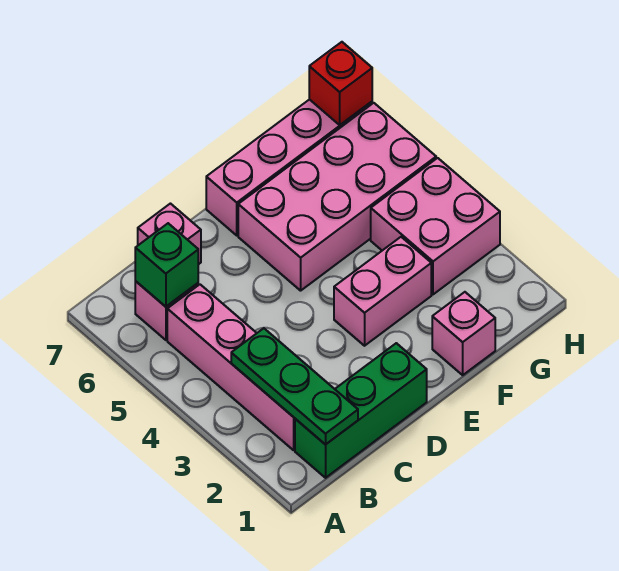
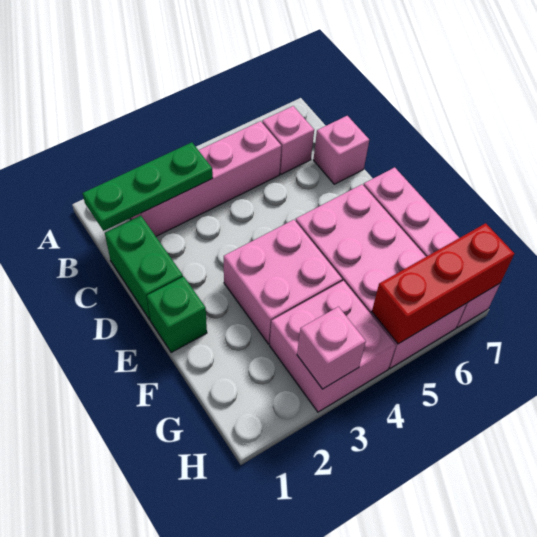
green 1x3 brick [295,343,427,478] -> green 1x2 brick [105,215,183,320]
green 1x1 brick [135,223,198,307] -> green 1x1 brick moved to [147,277,207,353]
pink 1x2 brick [334,237,431,346] -> pink 2x2 brick [224,220,342,344]
pink 1x1 brick [432,292,495,375] -> pink 1x1 brick moved to [297,307,366,389]
red 1x1 brick [309,42,372,125] -> red 1x3 brick [372,223,514,344]

